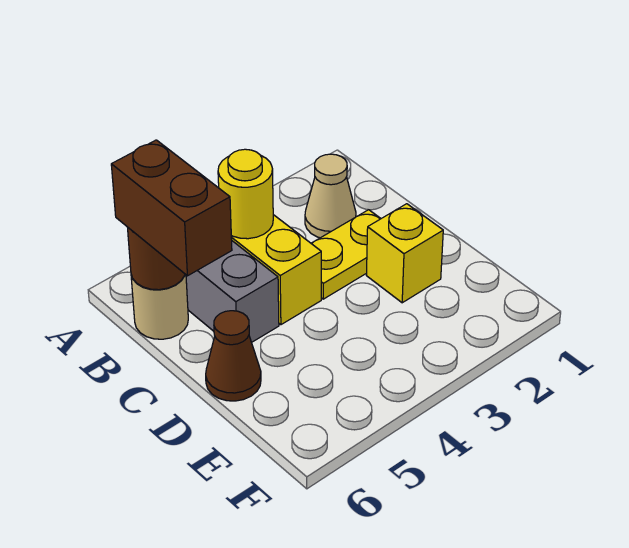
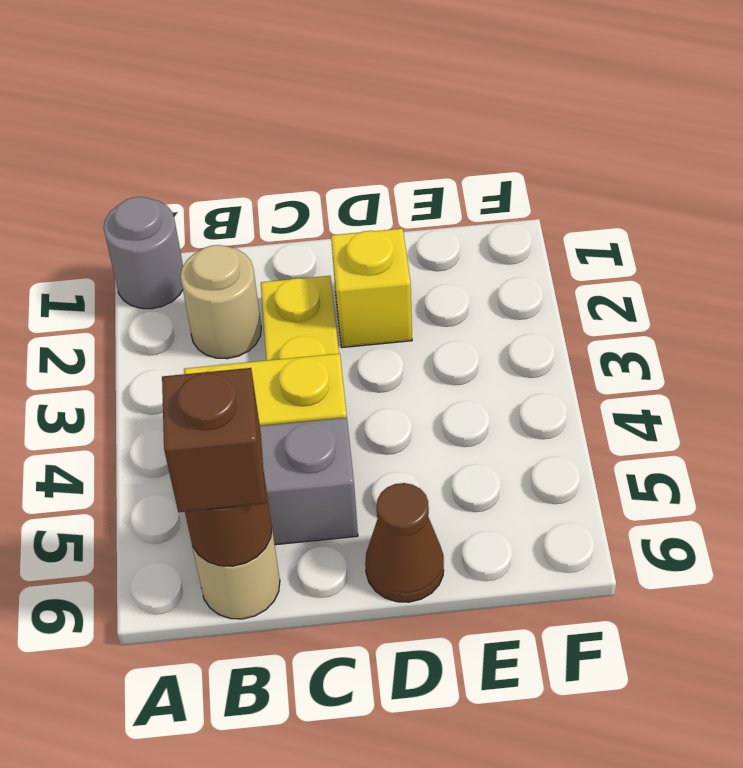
none -> grey 1x1 round brick [103,197,183,309]
tan 1x1 cone [305,154,356,238] -> tan 1x1 round brick [181,245,261,359]
yellow 1x1 round brick [218,149,273,239] -> none
brown 1x2 brick [111,140,232,276] -> brown 1x1 brick [162,368,266,512]

